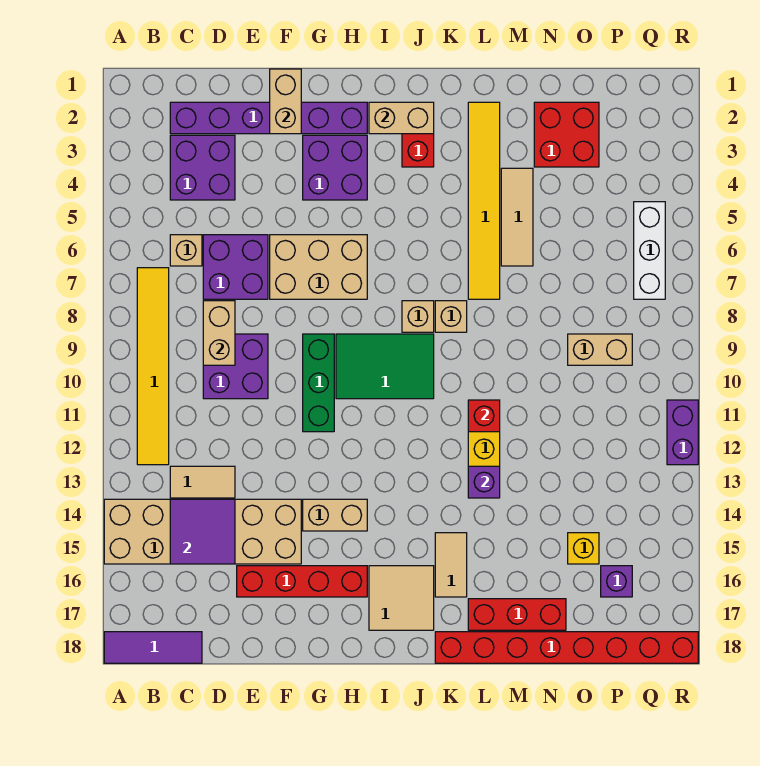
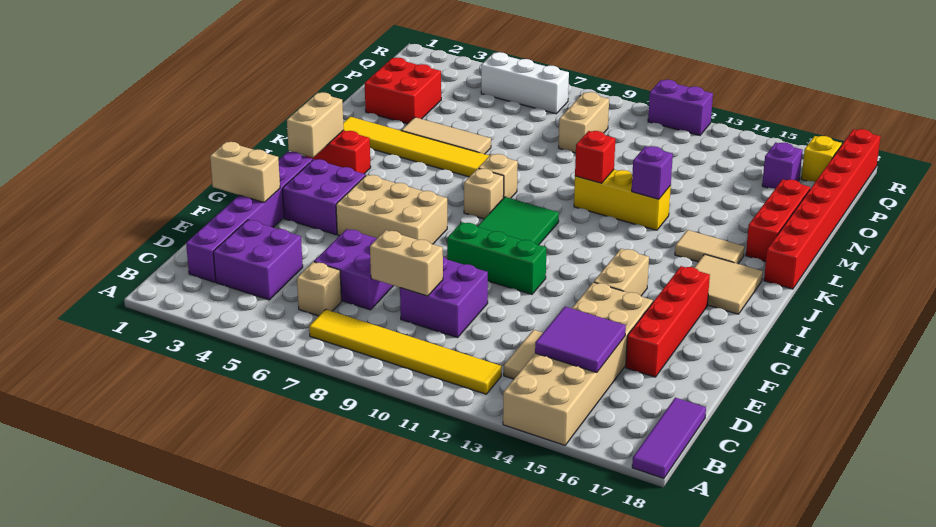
tan 2x3 brick [270,235,367,299] -> tan 2x3 brick turned to [336,175,447,244]
yellow 1x1 brick [568,533,599,564] -> yellow 1x1 brick moved to [801,136,842,182]

